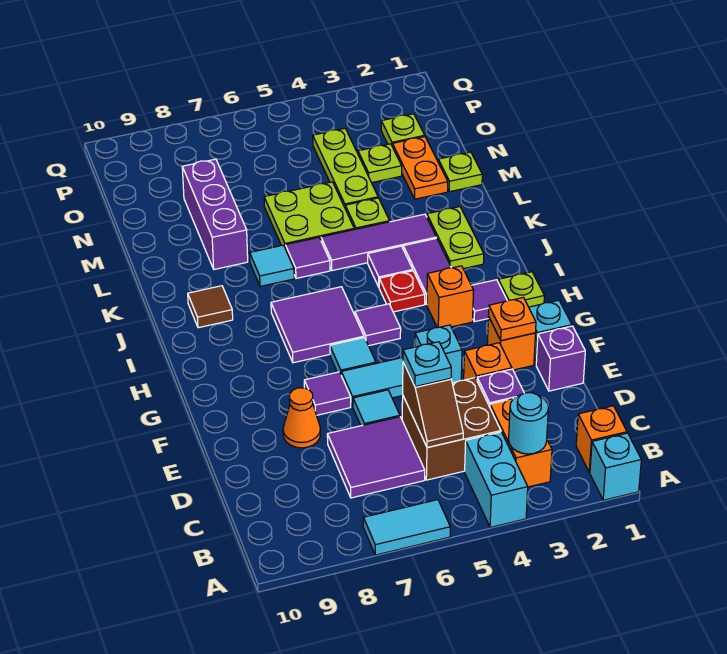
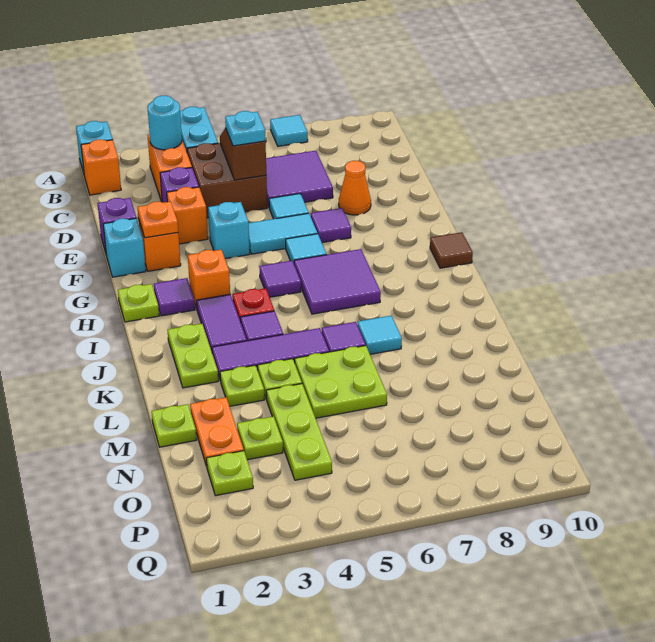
cyan 1x2 tile [363,500,450,555] -> cyan 1x1 tile [270,115,308,146]
brown 1x1 tile [188,286,233,328] -> brown 1x1 tile moved to [430,232,473,268]
none -> lime 1x1 plate [220,365,264,406]
purple 1x3 brick [182,159,248,270] -> none

